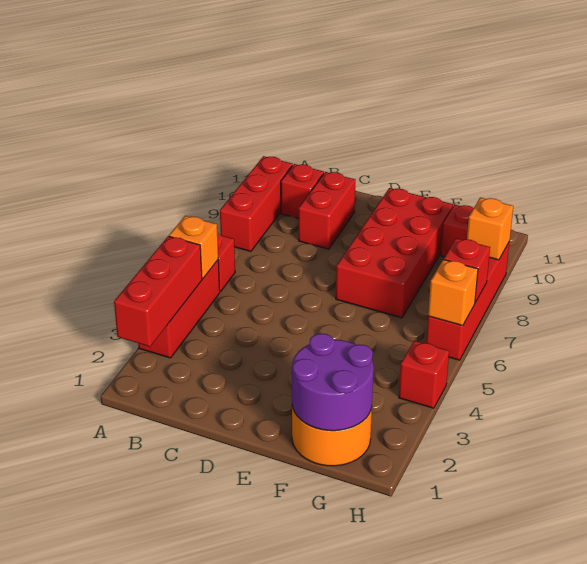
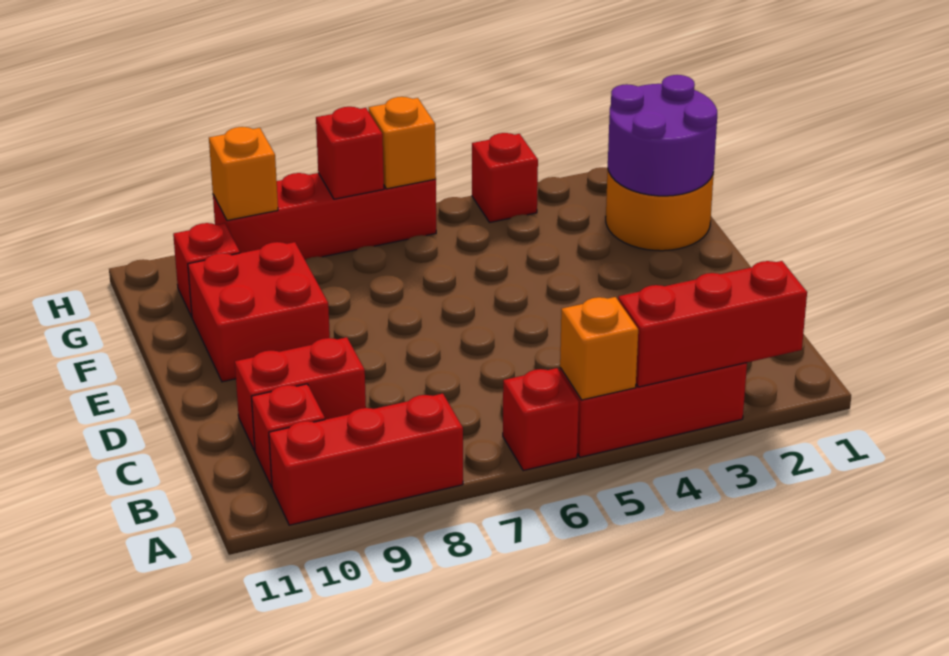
red 2x4 brick [336,188,453,318] -> red 2x2 brick [188,242,330,382]

